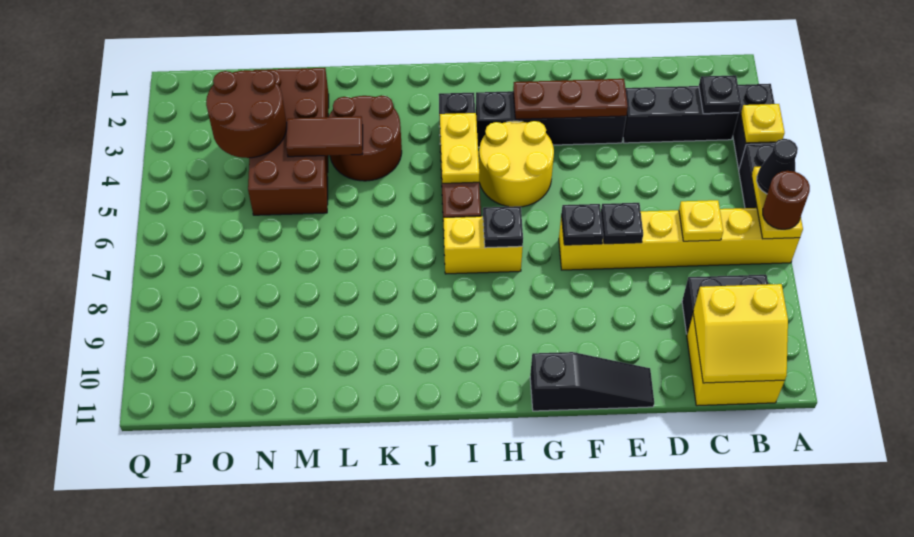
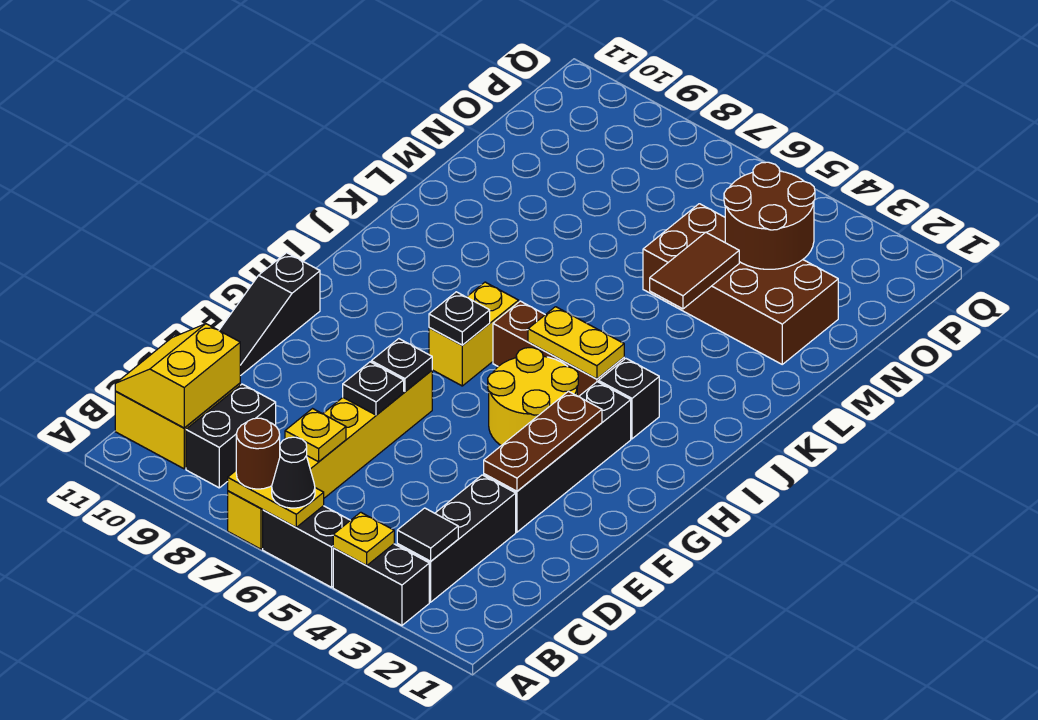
black 1x1 plate [699,75,741,114] -> black 1x1 tile [397,508,458,561]
brown 2x2 round brick [328,95,402,181] -> none

